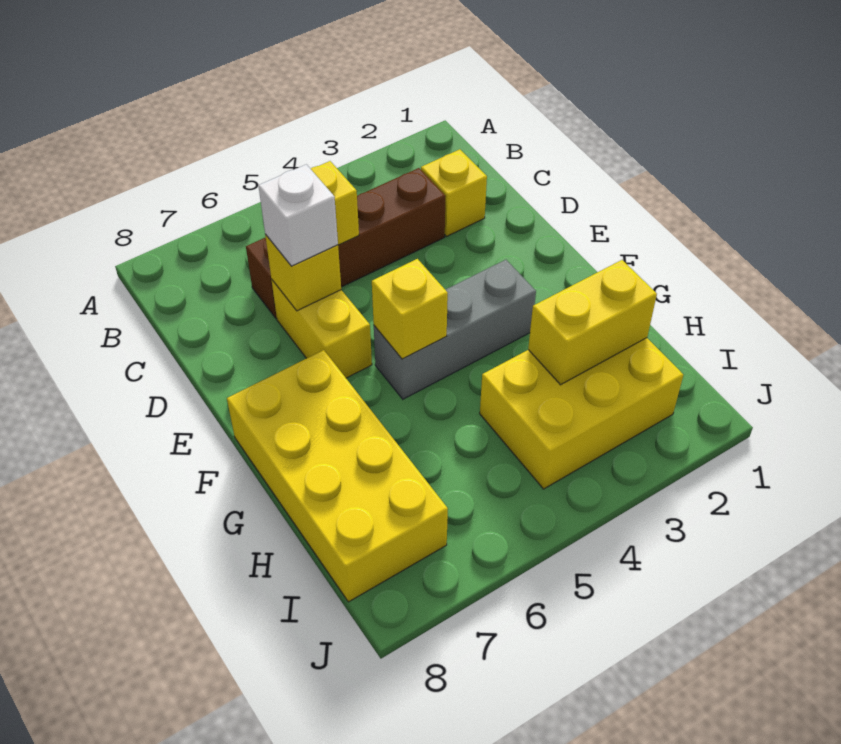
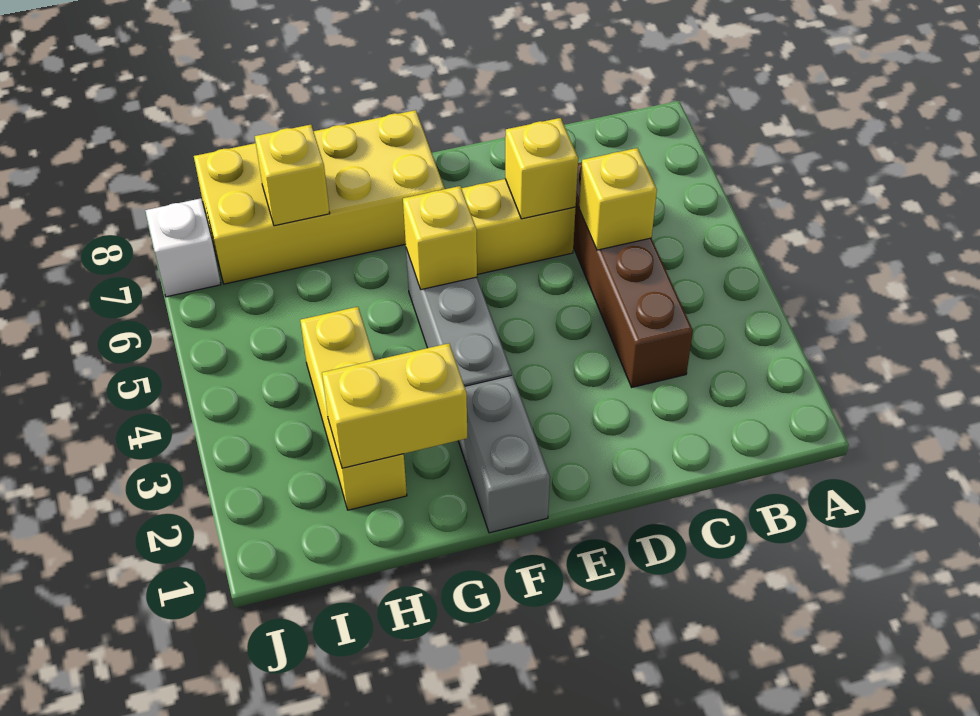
yellow 1x1 brick [421,149,487,236] -> yellow 1x1 brick moved to [255,125,330,226]
white 1x1 brick [258,164,338,266] -> white 1x1 brick moved to [145,198,221,297]
none -> grey 1x2 brick [458,375,550,533]
yellow 2x3 brick [480,338,683,489] -> yellow 1x3 brick [300,307,407,510]
yellow 1x2 brick [528,260,657,385] -> yellow 1x2 brick turned to [322,343,467,468]

